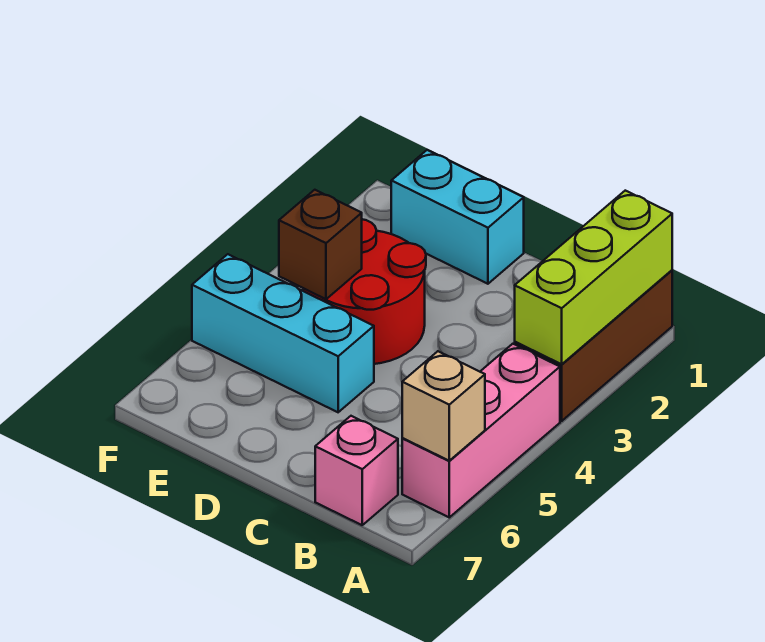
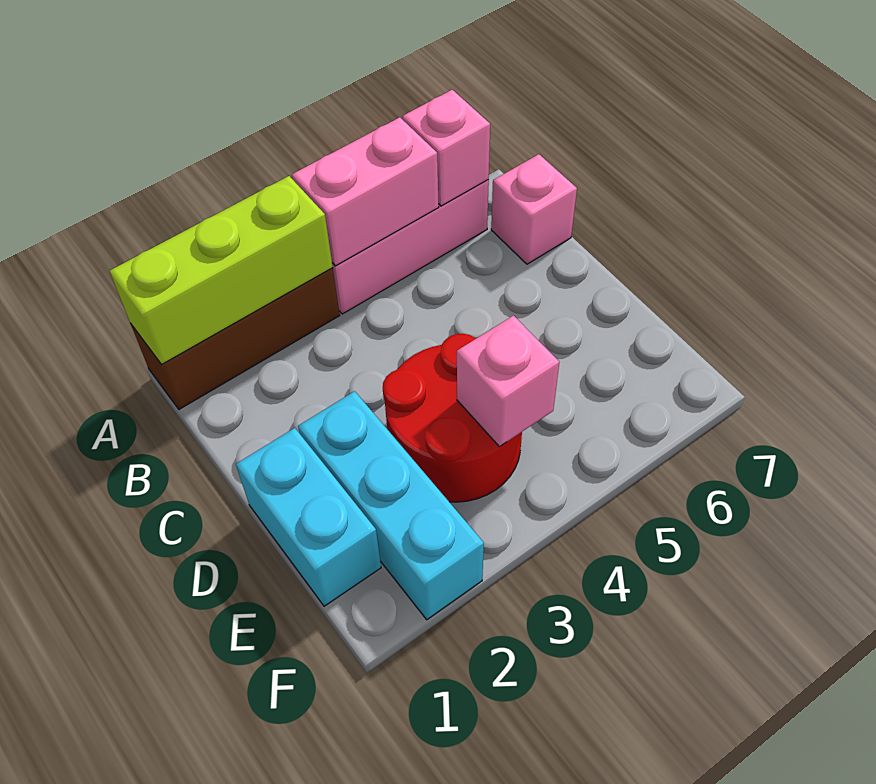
none -> pink 1x2 brick [292,117,439,266]
tan 1x1 brick [402,351,485,461] -> pink 1x1 brick [403,90,490,206]
cyan 1x3 brick [192,254,374,412] -> cyan 1x3 brick moved to [298,391,484,620]
brown 1x1 brick [279,190,362,299] -> pink 1x1 brick [457,316,559,447]

